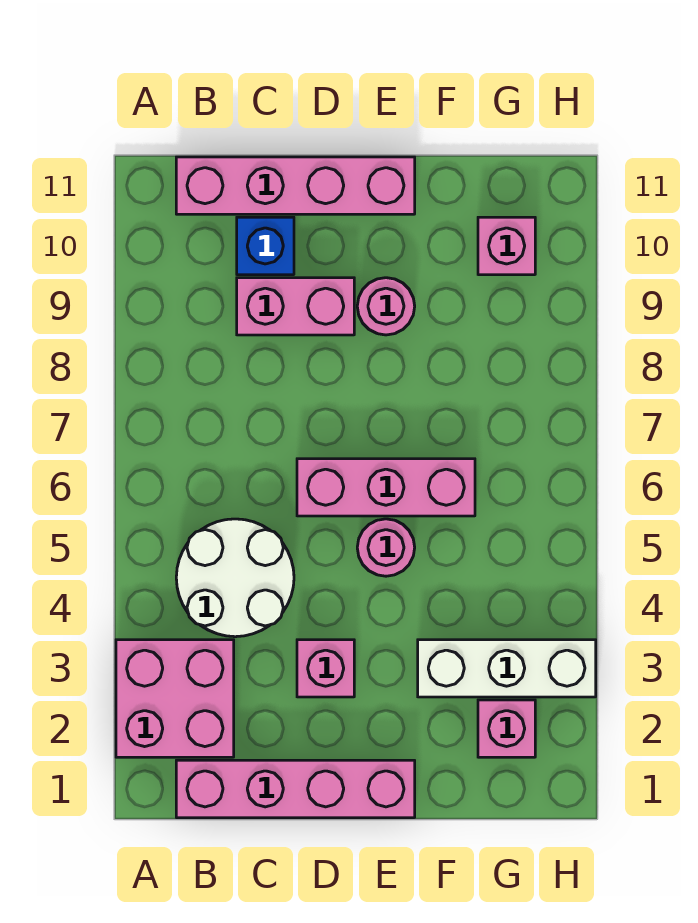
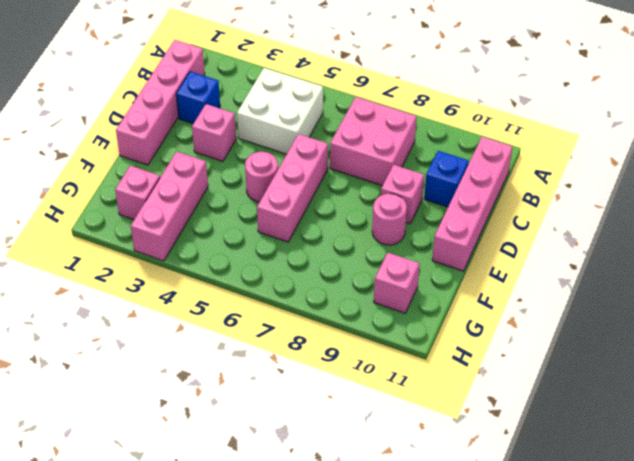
pink 2x2 brick [116,640,234,757] -> pink 2x2 brick moved to [330,97,416,186]
white 2x2 round brick [176,519,294,637] -> white 2x2 brick [237,68,323,154]
none -> blue 1x1 brick [176,71,220,124]
pink 1x2 brick [237,278,354,335] -> pink 1x1 brick [381,165,424,223]
white 1x3 brick [418,640,596,697] -> pink 1x3 brick [131,151,208,261]

